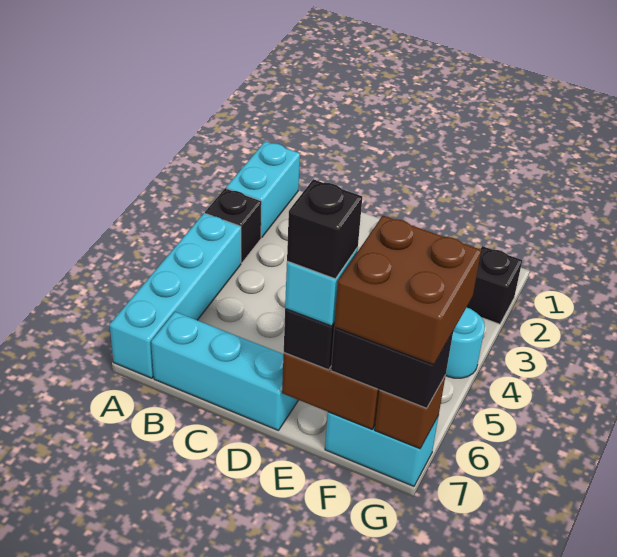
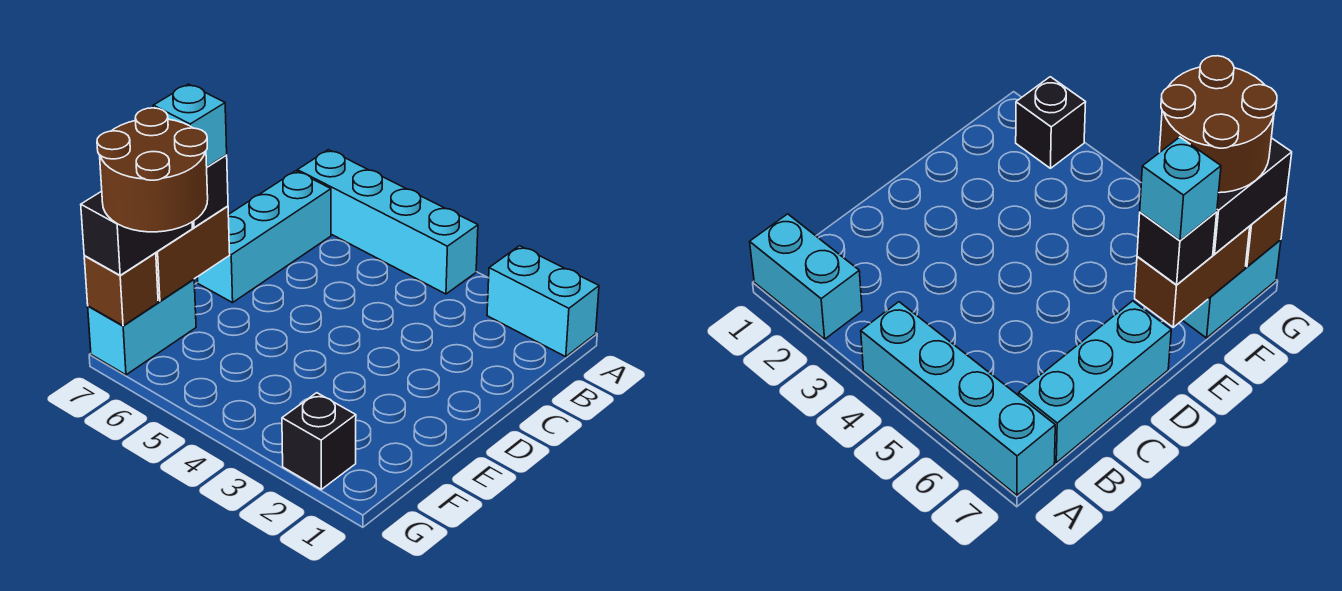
black 1x1 brick [205,188,262,263] -> none
black 1x1 brick [287,179,362,279] -> none
brown 2x2 brick [334,216,481,365] -> brown 2x2 round brick [97,108,208,232]
cyan 1x1 round brick [446,307,485,378] -> none

